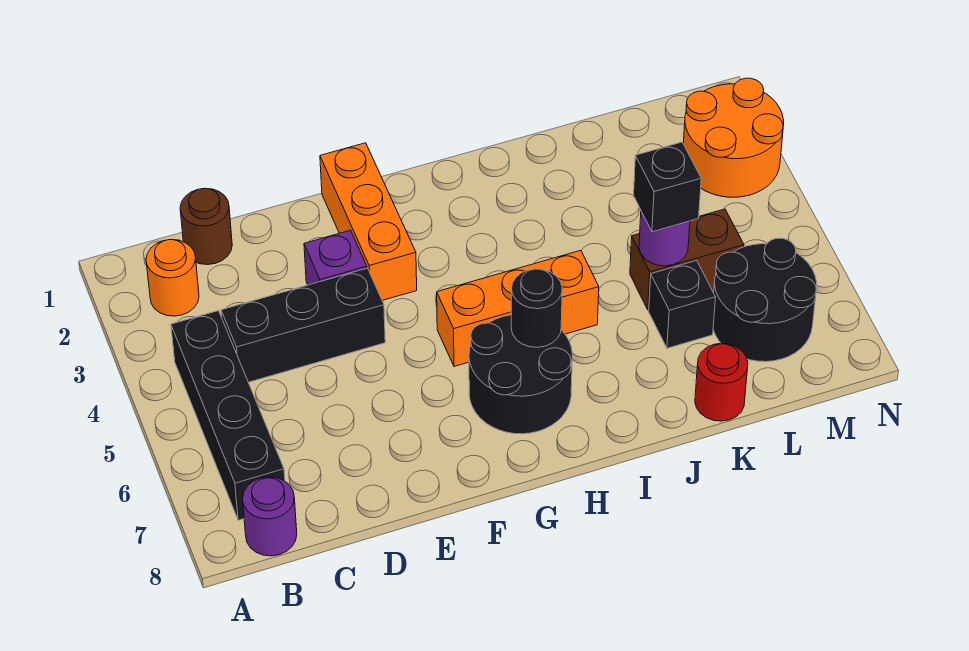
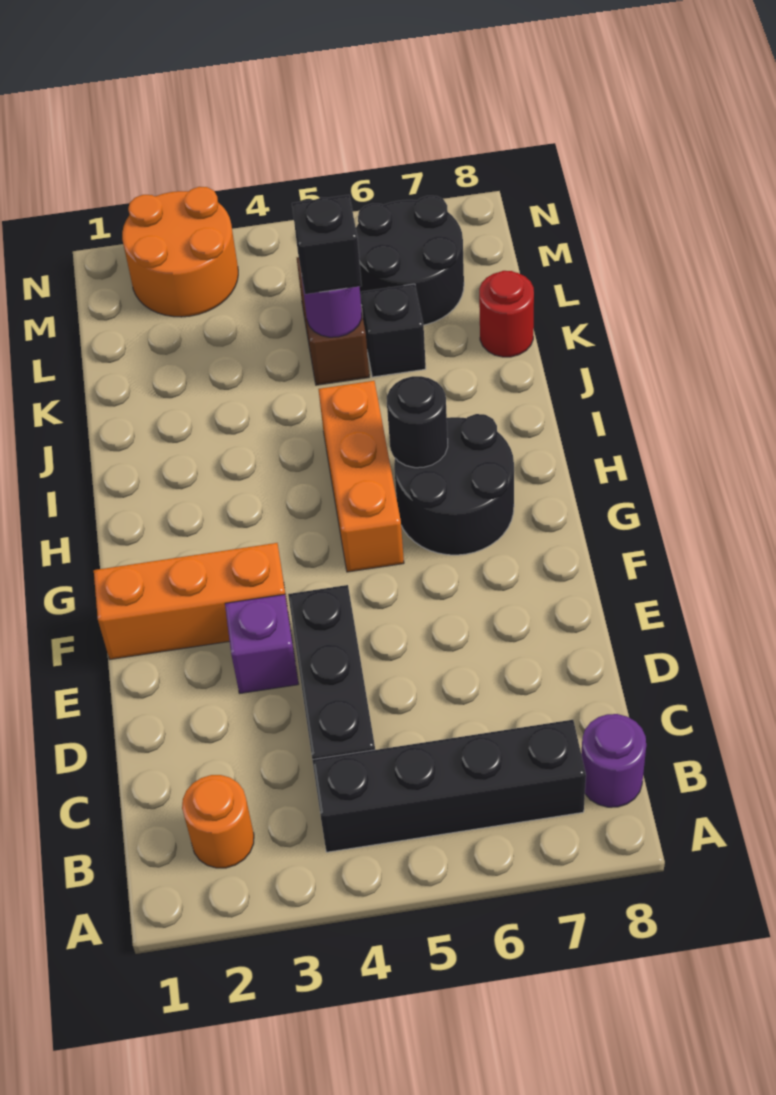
brown 1x1 round brick [180,189,232,265] -> none

